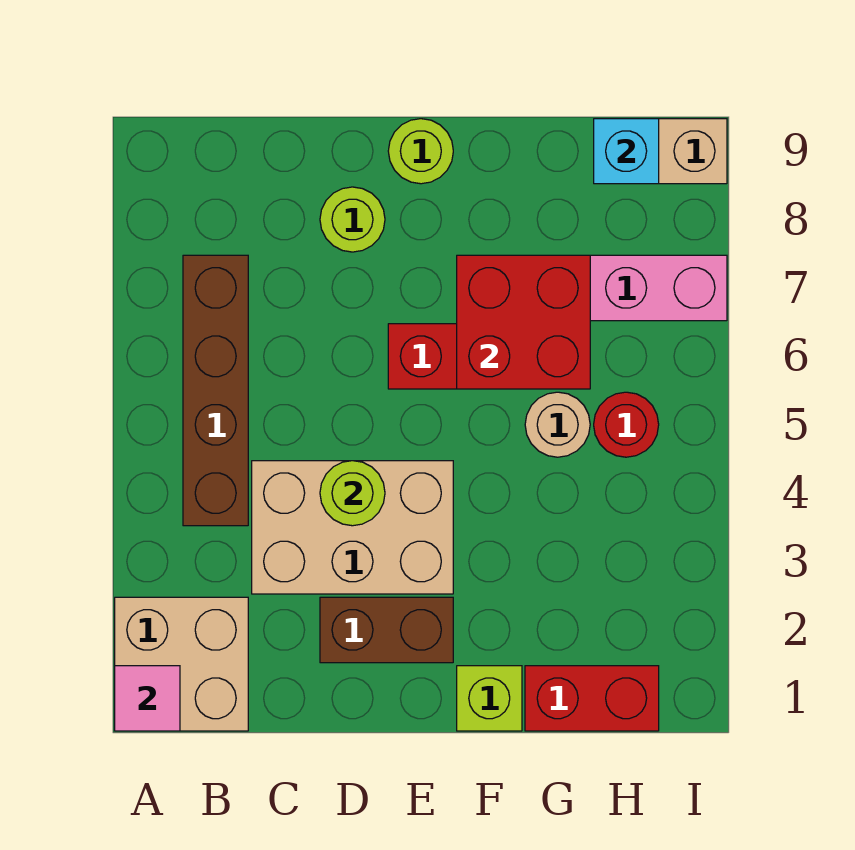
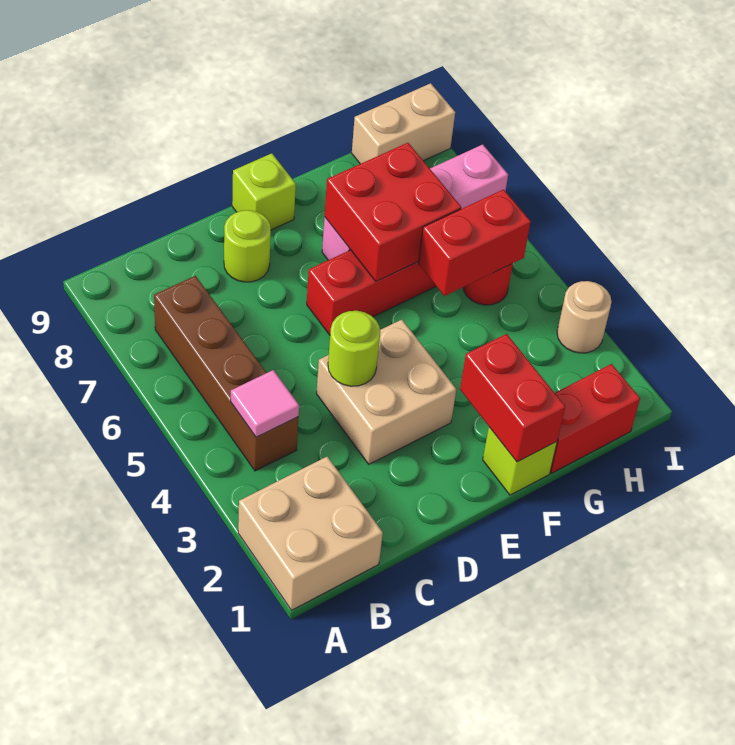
pink 1x1 tile [115,666,180,731] -> pink 1x1 tile moved to [231,370,299,437]
tan 2x3 brick [252,461,453,594] -> tan 2x2 brick [316,320,456,464]
brown 1x2 brick [320,597,453,663] -> none
lime 1x1 round brick [388,119,453,184] -> lime 1x1 brick [232,153,296,230]
none -> red 1x2 brick [460,334,565,462]
tan 1x1 round brick [525,392,590,457] -> tan 1x1 round brick moved to [557,281,612,353]
none -> red 1x2 brick [418,189,531,296]
cyan 1x1 brick [594,119,659,184] -> none

